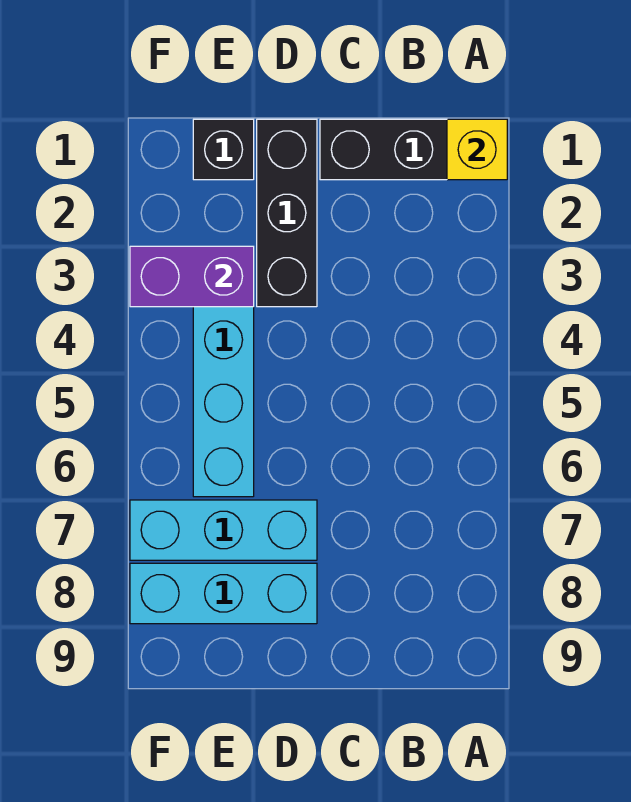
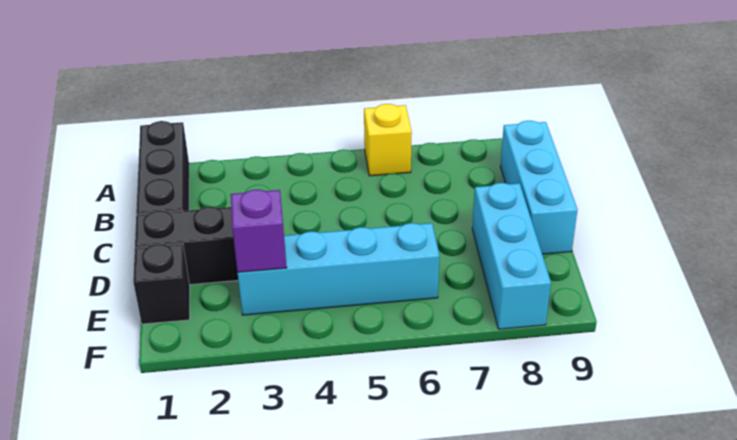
yellow 1x1 brick [447,119,507,180] -> yellow 1x1 brick moved to [364,104,412,176]
cyan 1x3 brick [130,500,317,560] -> cyan 1x3 brick moved to [500,121,578,254]
purple 1x2 brick [130,246,254,307] -> purple 1x1 brick [231,190,287,272]

